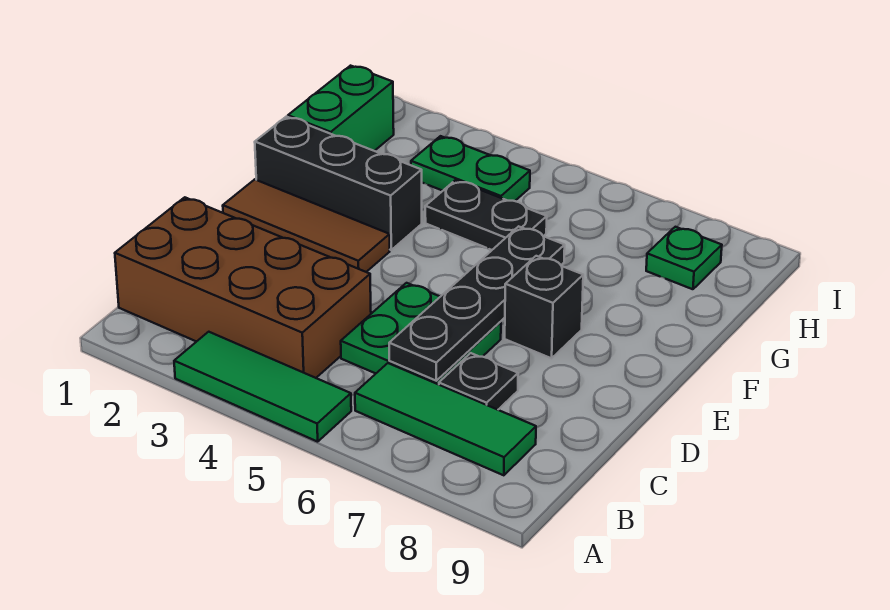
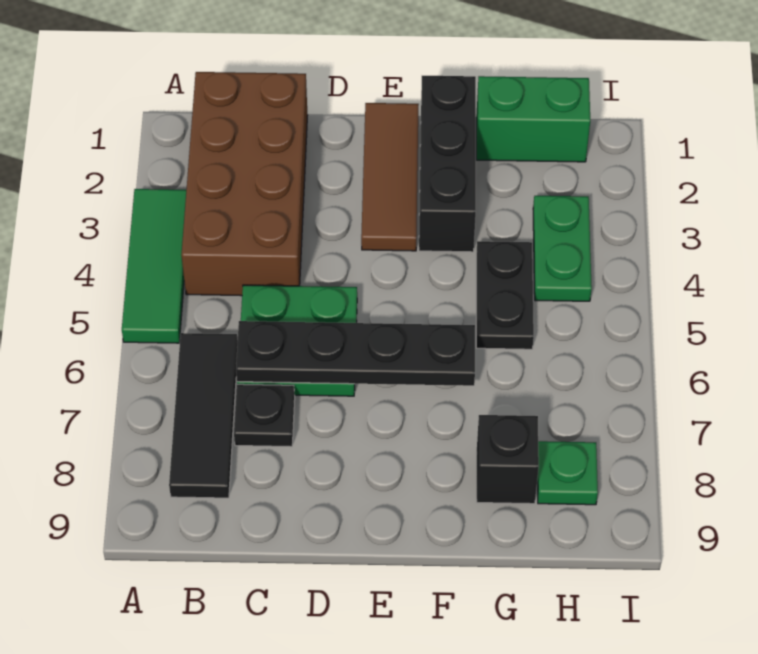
green 1x3 tile [355,363,536,475] -> black 1x3 tile [169,333,238,498]
black 1x1 brick [505,256,583,358] -> black 1x1 brick moved to [476,415,539,504]

